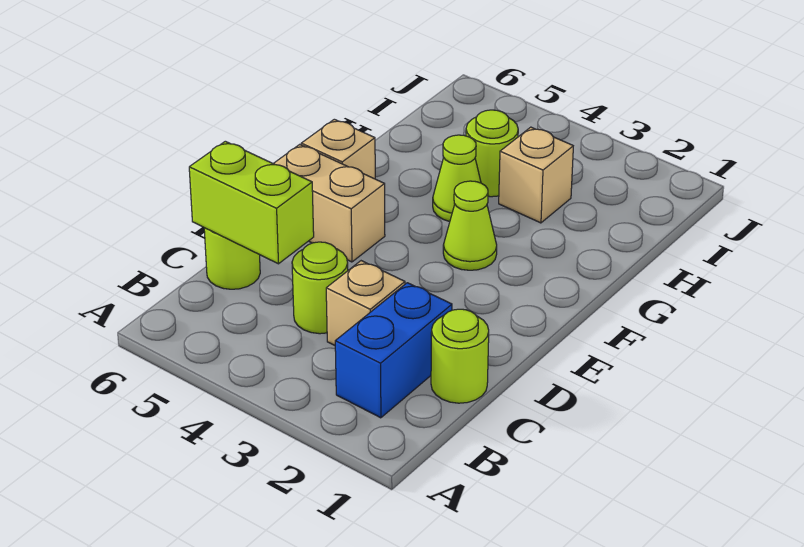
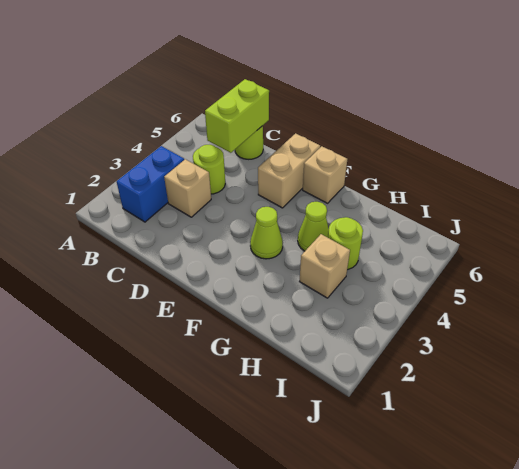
blue 1x2 brick [335,283,452,418] -> blue 1x2 brick turned to [117,146,184,222]
lime 1x1 round brick [431,309,489,403] -> none

